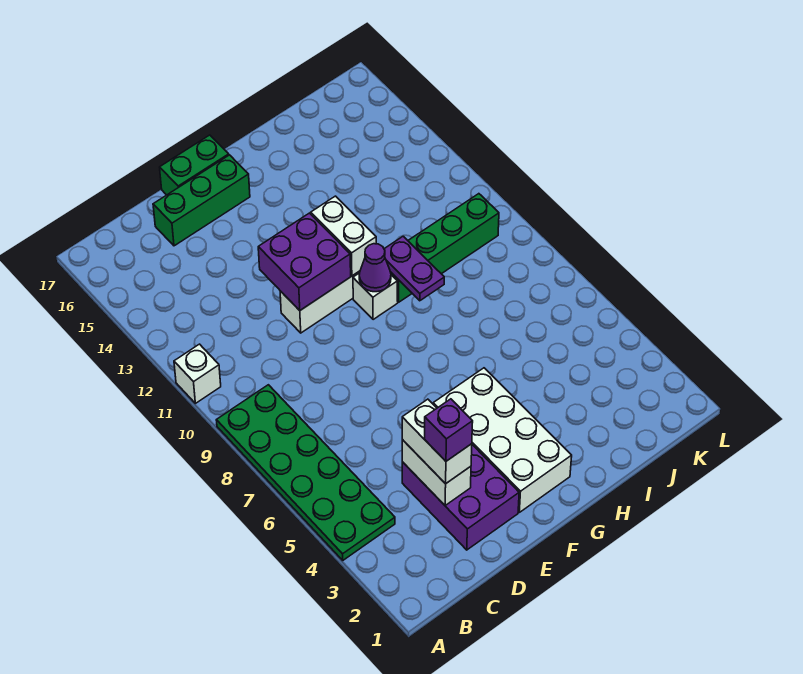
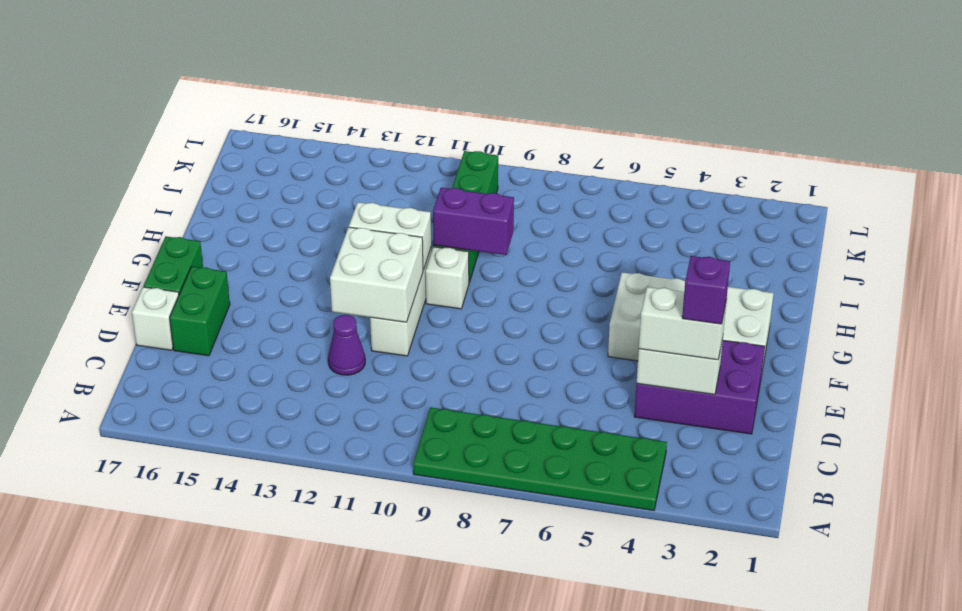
white 1x1 brick [174,344,221,403] -> white 1x1 brick moved to [132,287,179,350]
green 1x3 brick [153,155,250,246] -> green 1x2 brick [170,267,230,356]
purple 2x2 brick [258,213,351,310] -> white 2x2 brick [330,227,423,322]
purple 1x1 cone [359,244,391,292] -> purple 1x1 cone moved to [328,315,365,375]
purple 1x2 plate [384,236,444,301] -> purple 1x2 brick [433,188,514,255]

